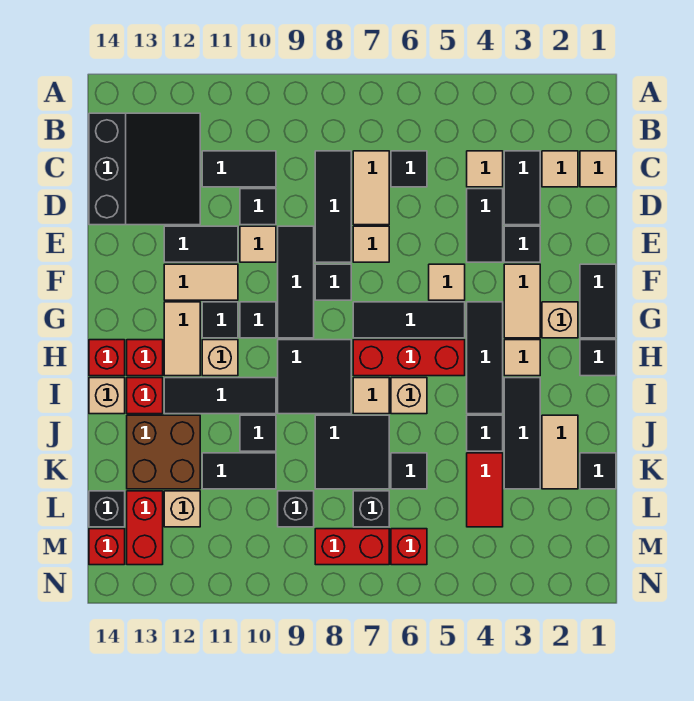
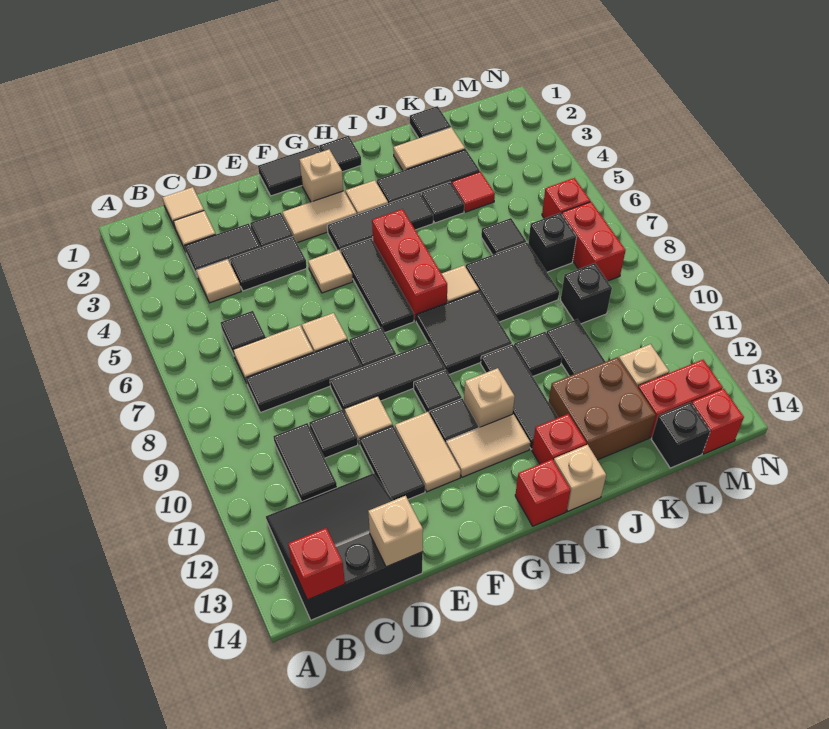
red 1x1 brick [127,340,163,376] -> red 1x1 brick moved to [288,528,345,600]
tan 1x1 brick [391,378,427,414] -> tan 1x1 brick moved to [368,496,423,567]
red 1x2 tile [467,453,503,527] -> red 1x1 tile [452,172,495,212]

